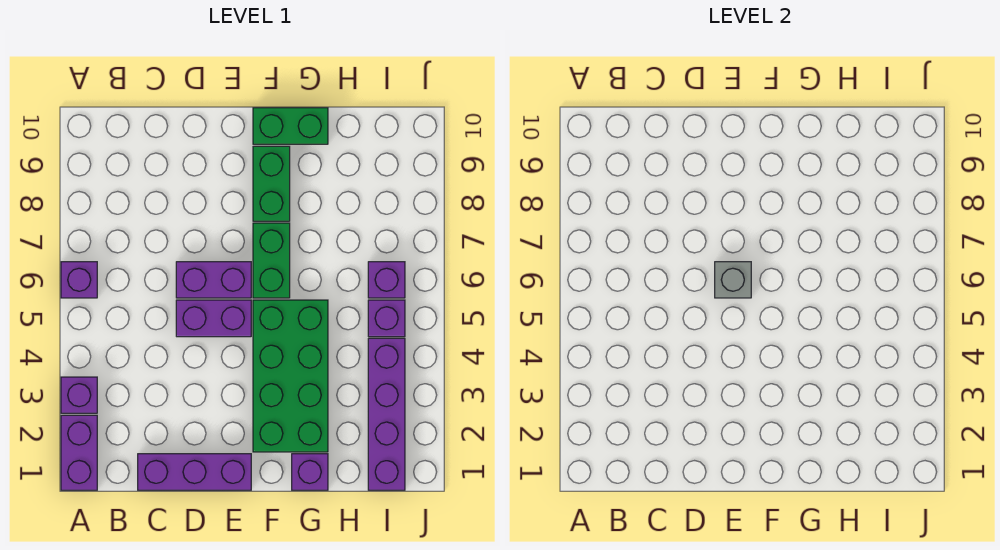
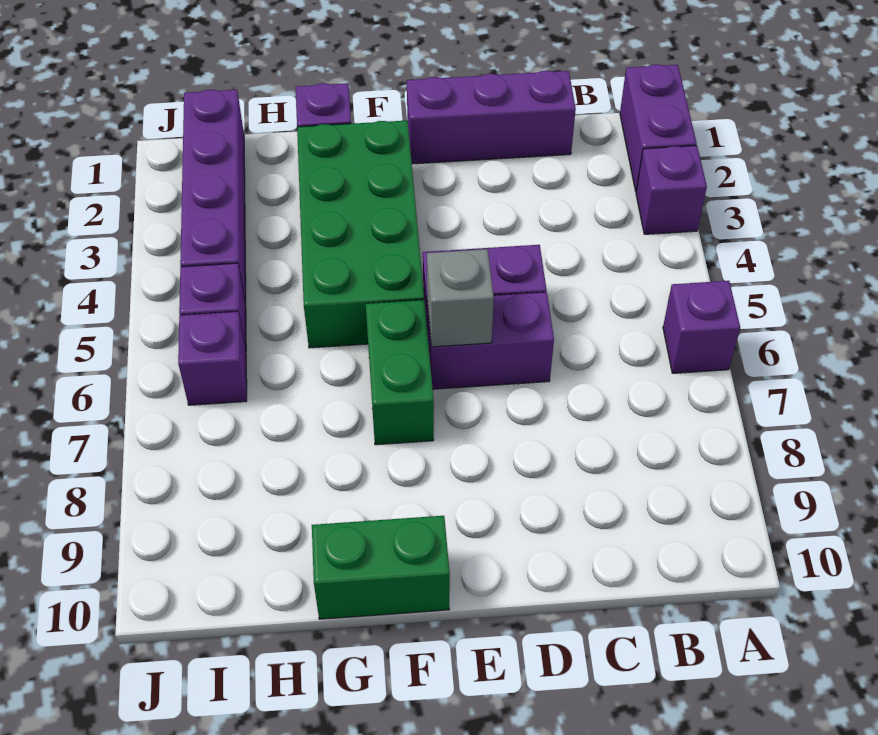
green 1x2 brick [253,146,290,221] -> none

